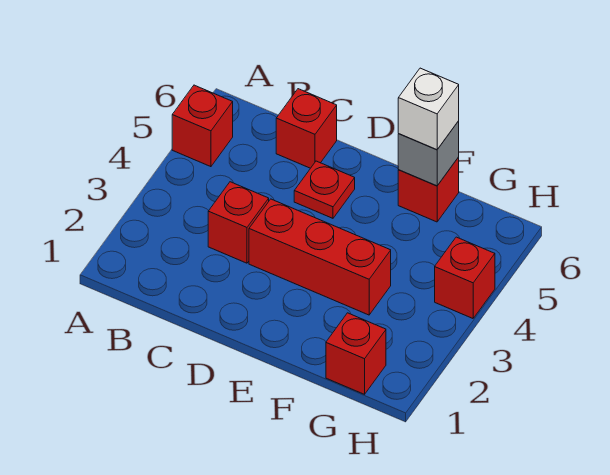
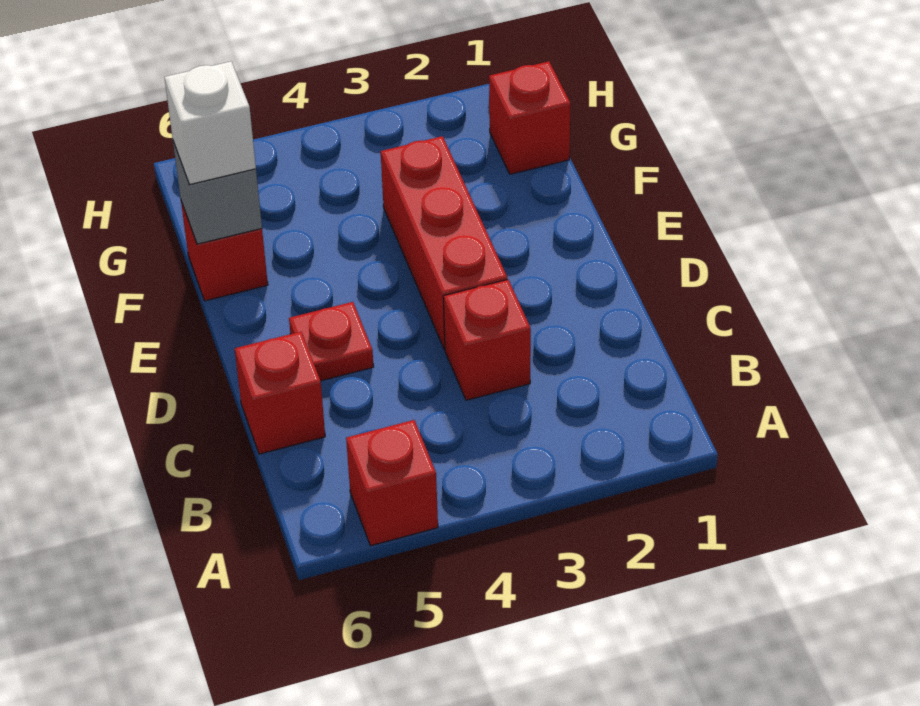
red 1x1 brick [435,237,495,318] -> none

